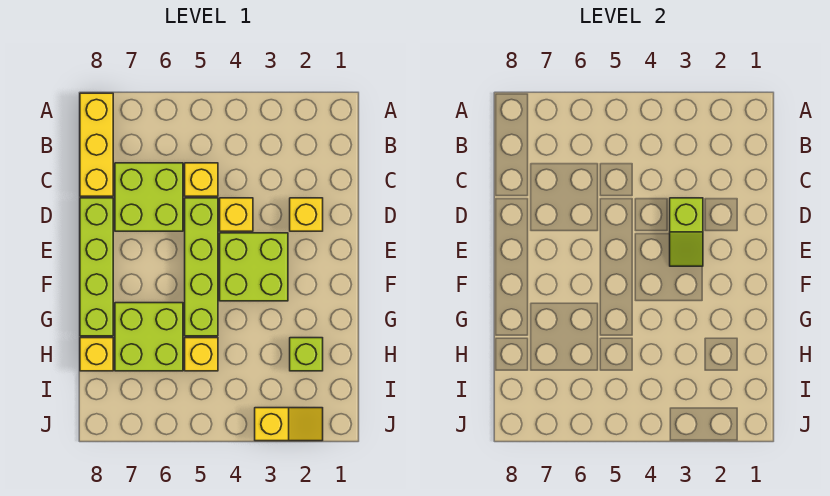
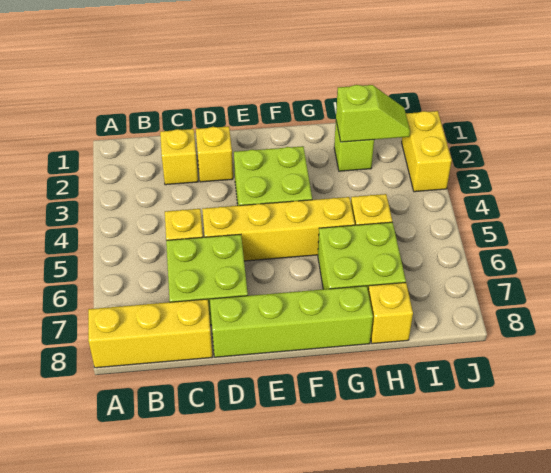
lime 1x2 slope [670,198,703,266] -> lime 1x2 slope moved to [336,85,410,142]
yellow 1x1 brick [220,198,253,231] -> yellow 1x1 brick moved to [160,129,198,185]
lime 1x4 brick [185,198,218,336] -> yellow 1x4 brick [202,197,355,261]
yellow 1x2 slope [255,408,323,441] -> yellow 1x2 brick [402,111,452,192]

